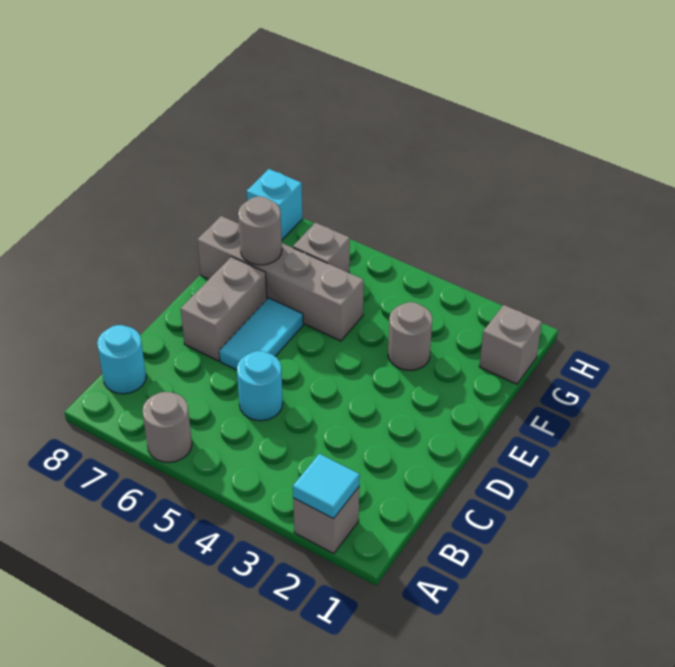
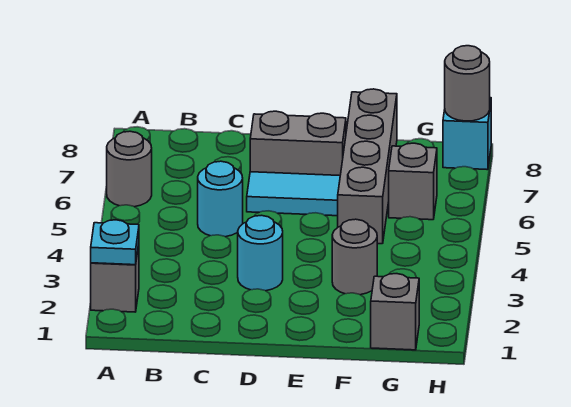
cyan 1x1 tile [293,454,360,518] -> cyan 1x1 plate [91,220,139,265]
cyan 1x1 round brick [97,325,146,394] -> cyan 1x1 round brick moved to [238,215,283,291]
grey 1x1 round brick [238,196,282,265] -> grey 1x1 round brick moved to [445,46,490,121]

